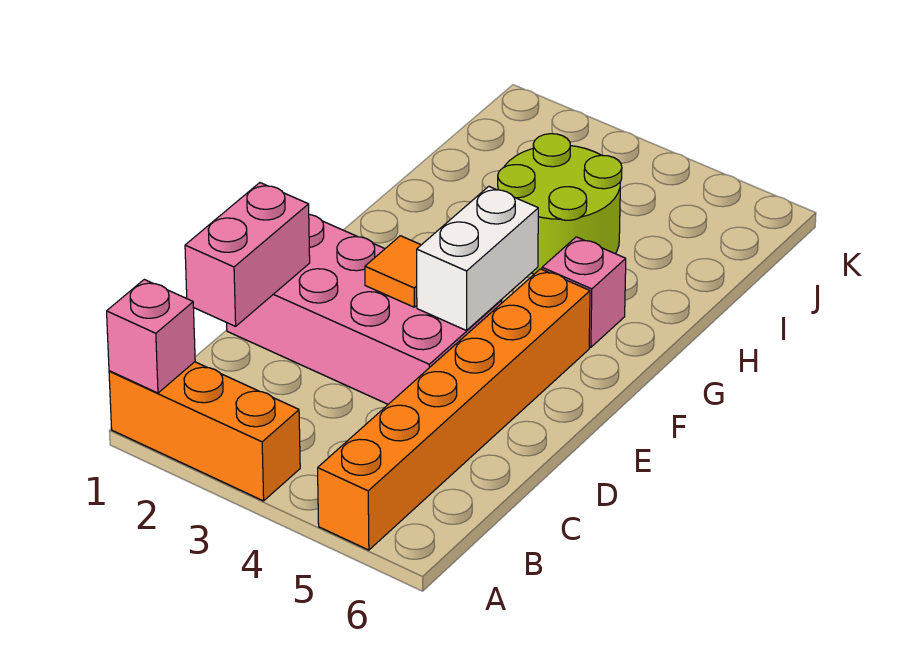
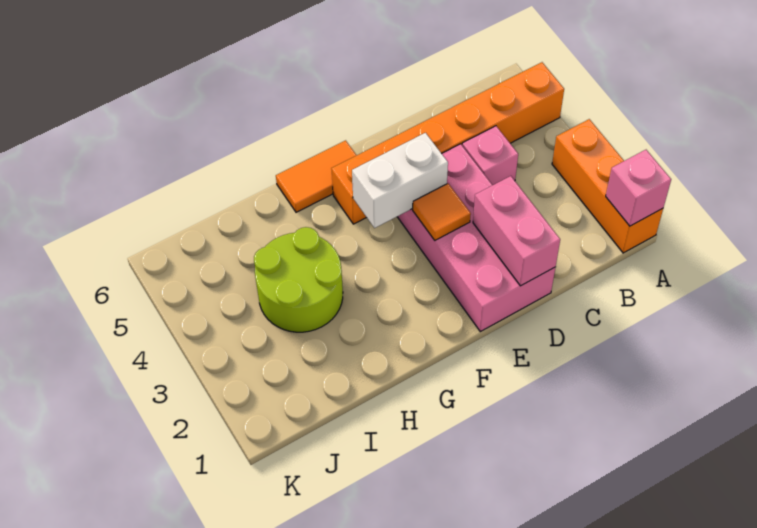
pink 1x2 brick [185,183,310,326] -> pink 1x2 brick turned to [473,176,560,286]
none -> orange 1x2 tile [276,140,356,212]
pink 1x1 brick [542,237,626,347] -> pink 1x1 brick moved to [462,126,518,185]

